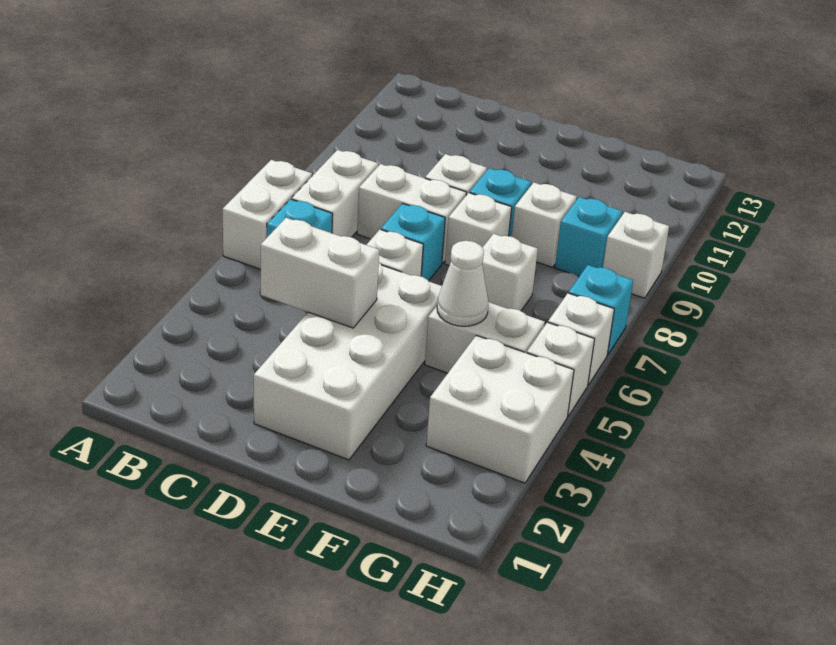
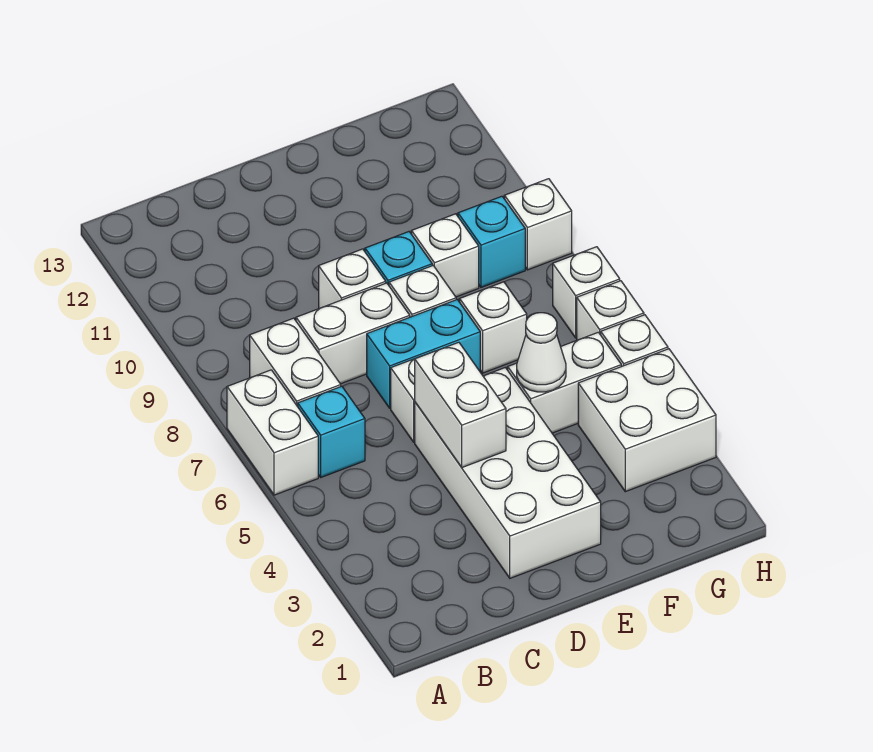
white 1x2 brick [261,218,379,328] -> white 1x2 brick turned to [415,342,506,467]
cyan 1x1 brick [381,203,445,281] -> cyan 1x2 brick [367,300,480,408]
cyan 1x1 brick [569,265,633,355] -> white 1x1 brick [553,247,620,338]

